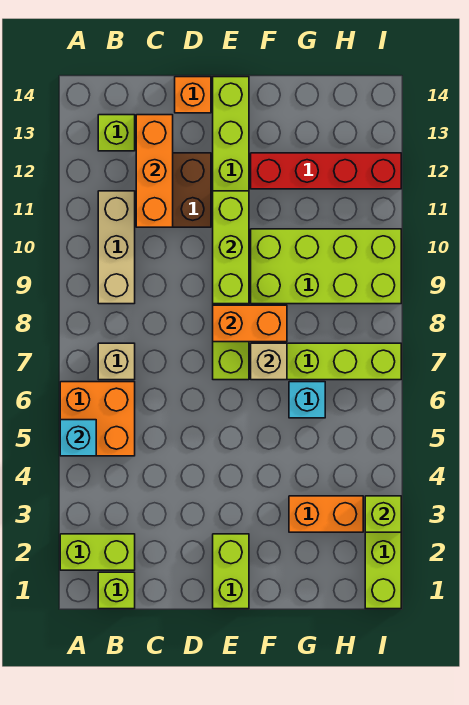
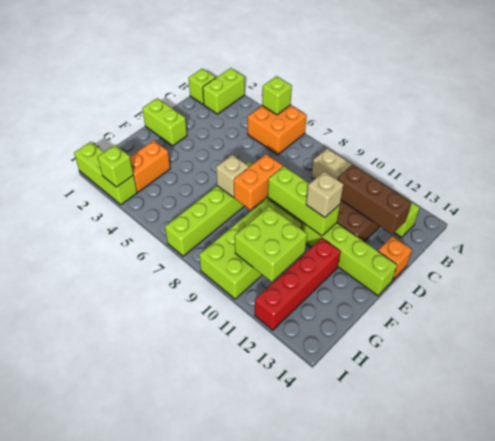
cyan 1x1 brick [60,420,96,456] -> lime 1x1 brick [262,76,292,115]
tan 1x1 brick [98,343,135,380] -> tan 1x1 brick moved to [306,171,344,218]
orange 1x3 brick [136,115,173,227] -> brown 1x3 brick [337,165,412,234]
cyan 1x1 brick [289,382,325,418] -> none
none -> lime 2x2 brick [235,206,307,282]

